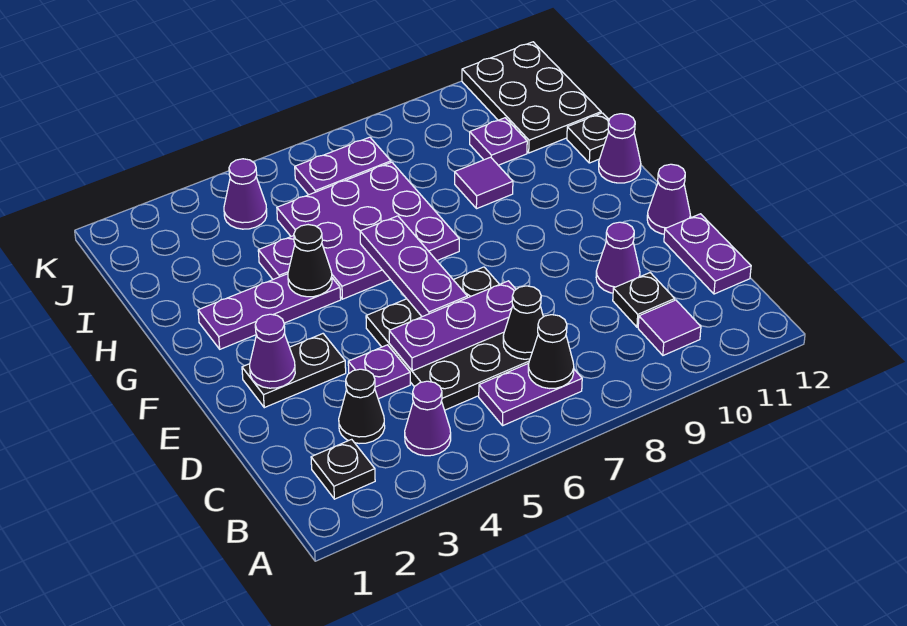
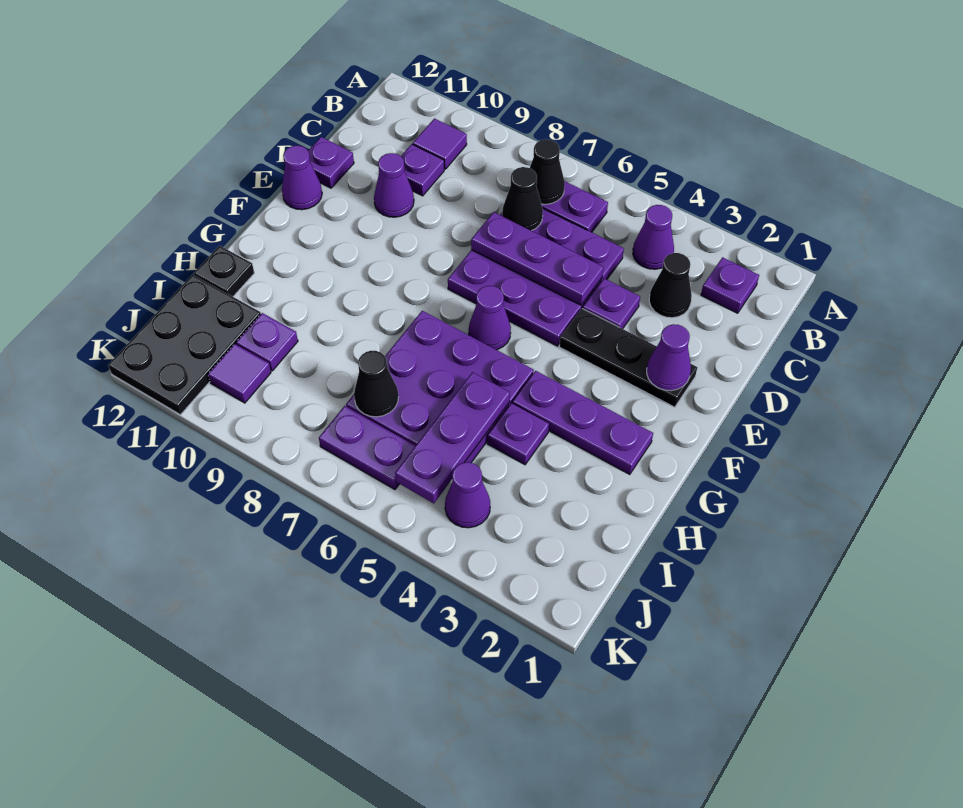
black 1x1 plate [311,439,375,499] -> purple 1x1 plate [701,257,759,313]
black 3x3 plate [366,267,530,410] -> purple 3x3 plate [448,209,624,346]
black 1x1 plate [613,273,675,327] -> purple 1x1 plate [401,144,444,196]
purple 1x2 plate [664,214,751,294] -> purple 1x1 plate [308,137,354,188]
black 1x2 plate [242,334,346,408] -> black 1x3 plate [559,308,697,407]
purple 1x3 plate [360,216,467,317] -> purple 1x3 plate moved to [395,372,510,503]
black 1x1 cone [288,225,332,297] -> black 1x1 cone moved to [354,351,398,417]
purple 1x1 cone [599,114,641,183] -> purple 1x1 cone moved to [469,286,511,350]
purple 1x1 tile [455,157,513,209] -> purple 1x1 tile moved to [208,344,271,403]

